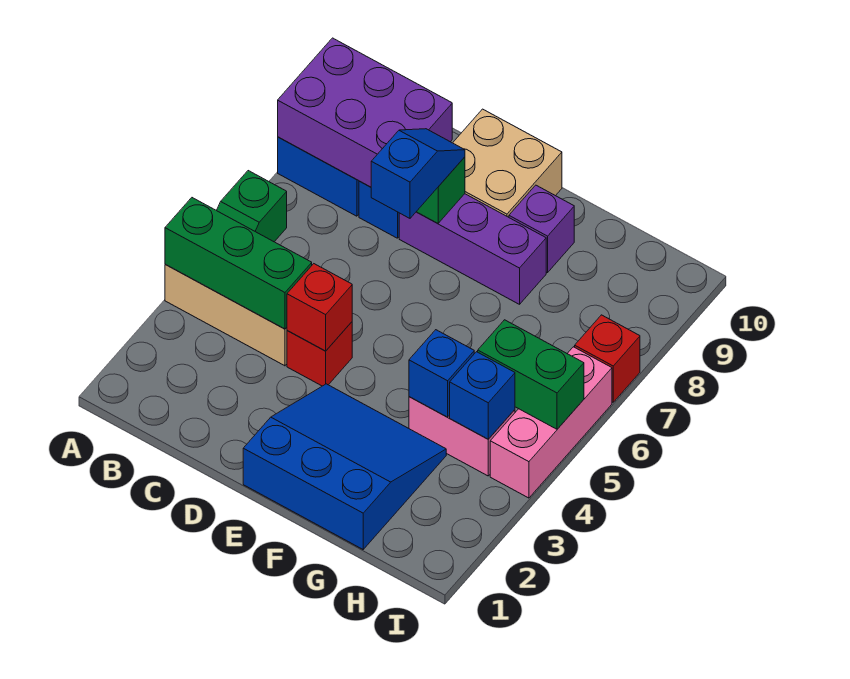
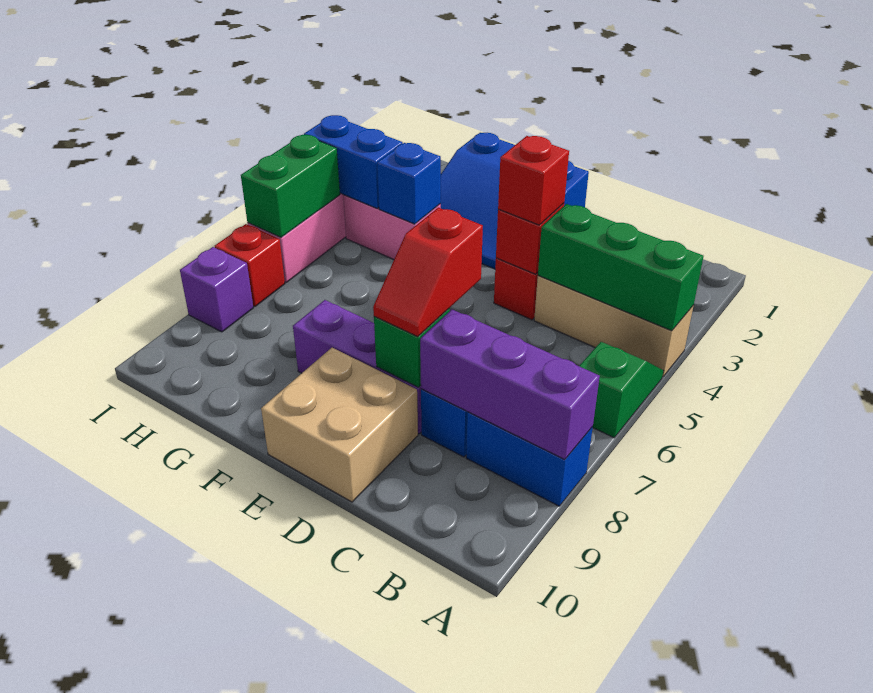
purple 2x3 brick [278,38,452,187] -> purple 1x3 brick [420,310,600,460]
none -> red 1x1 brick [498,136,569,225]
blue 1x2 slope [371,129,465,218] -> red 1x2 slope [373,208,483,337]
purple 1x1 brick [509,185,574,273] -> purple 1x1 brick moved to [180,247,253,332]
blue 1x1 brick [450,352,515,439] -> blue 1x2 brick [304,115,403,208]
green 1x2 brick [478,320,584,429] -> green 1x2 brick turned to [241,135,340,237]

